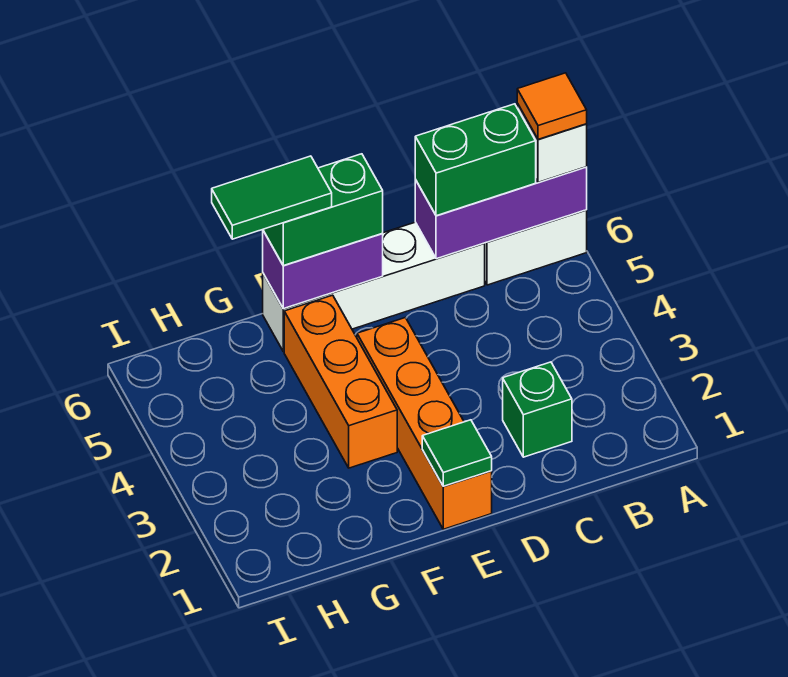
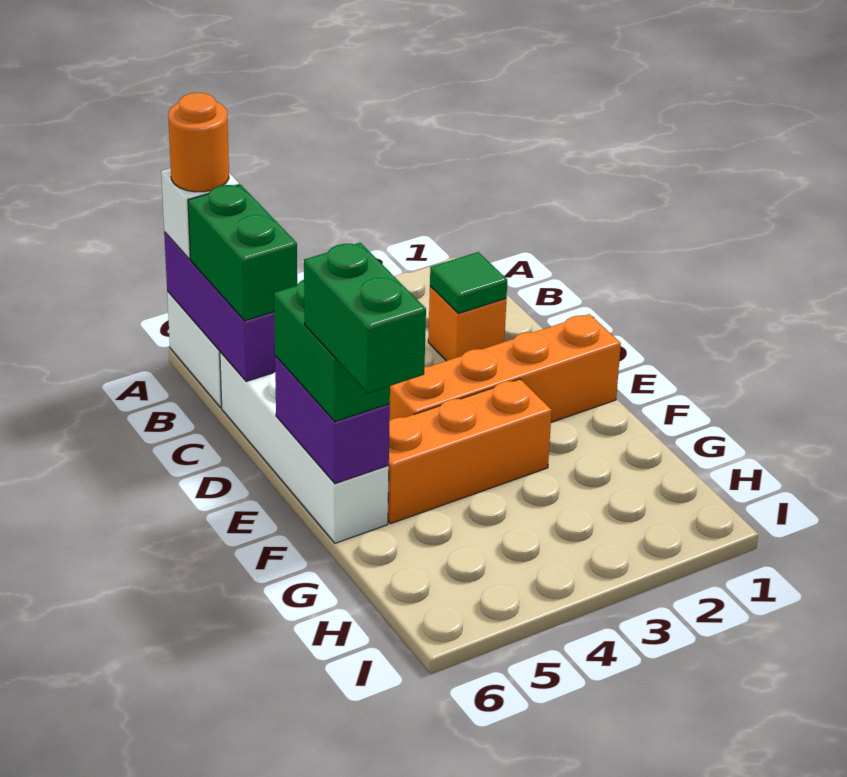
orange 1x1 tile [517,73,587,139] -> orange 1x1 round brick [168,93,229,192]
green 1x1 brick [503,362,572,457] -> orange 1x1 brick [428,286,506,361]
green 1x1 tile [422,420,492,486] -> green 1x1 tile moved to [430,252,507,314]
green 1x2 tile [212,156,332,239] -> green 1x2 brick [304,243,426,393]

